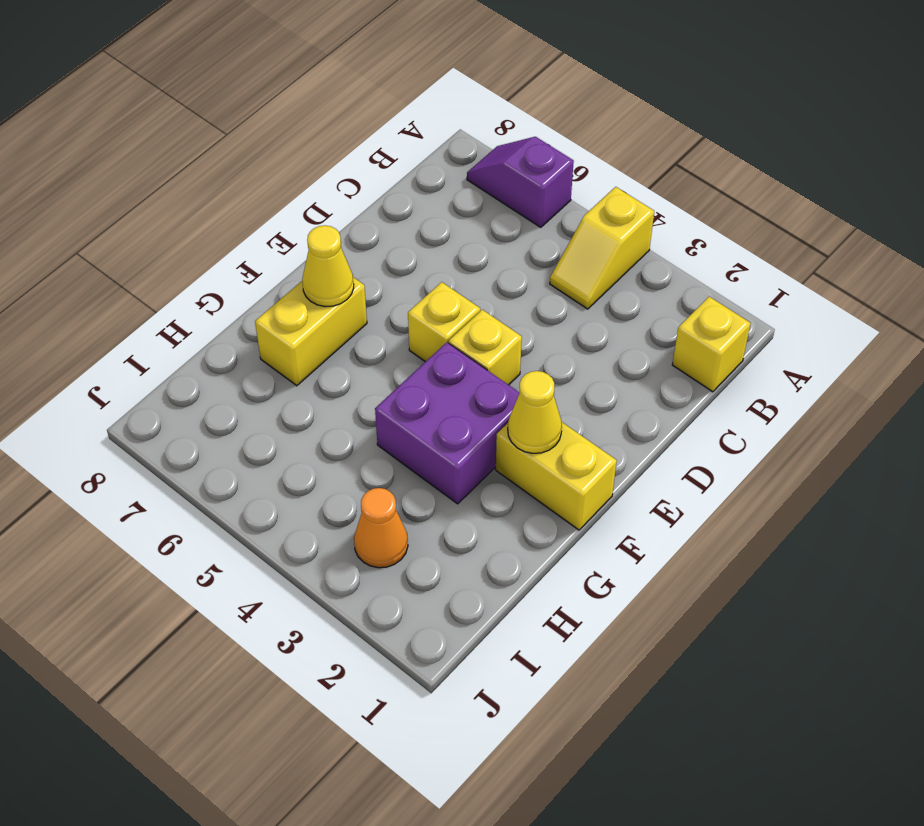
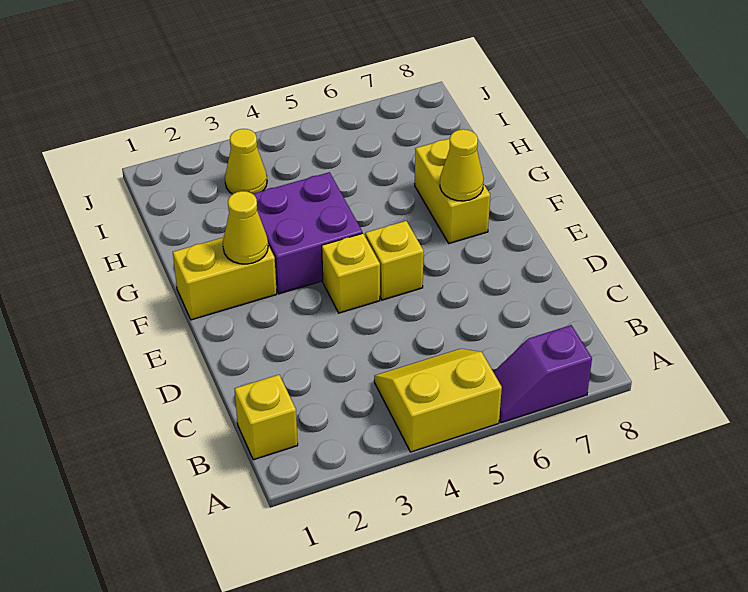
yellow 1x2 slope [550,187,654,309] -> yellow 2x2 slope [374,349,502,452]
purple 1x2 slope [467,137,574,227] -> purple 1x2 slope turned to [494,325,592,423]
orange 1x1 cone [354,488,408,568] -> yellow 1x1 cone [225,129,267,194]

